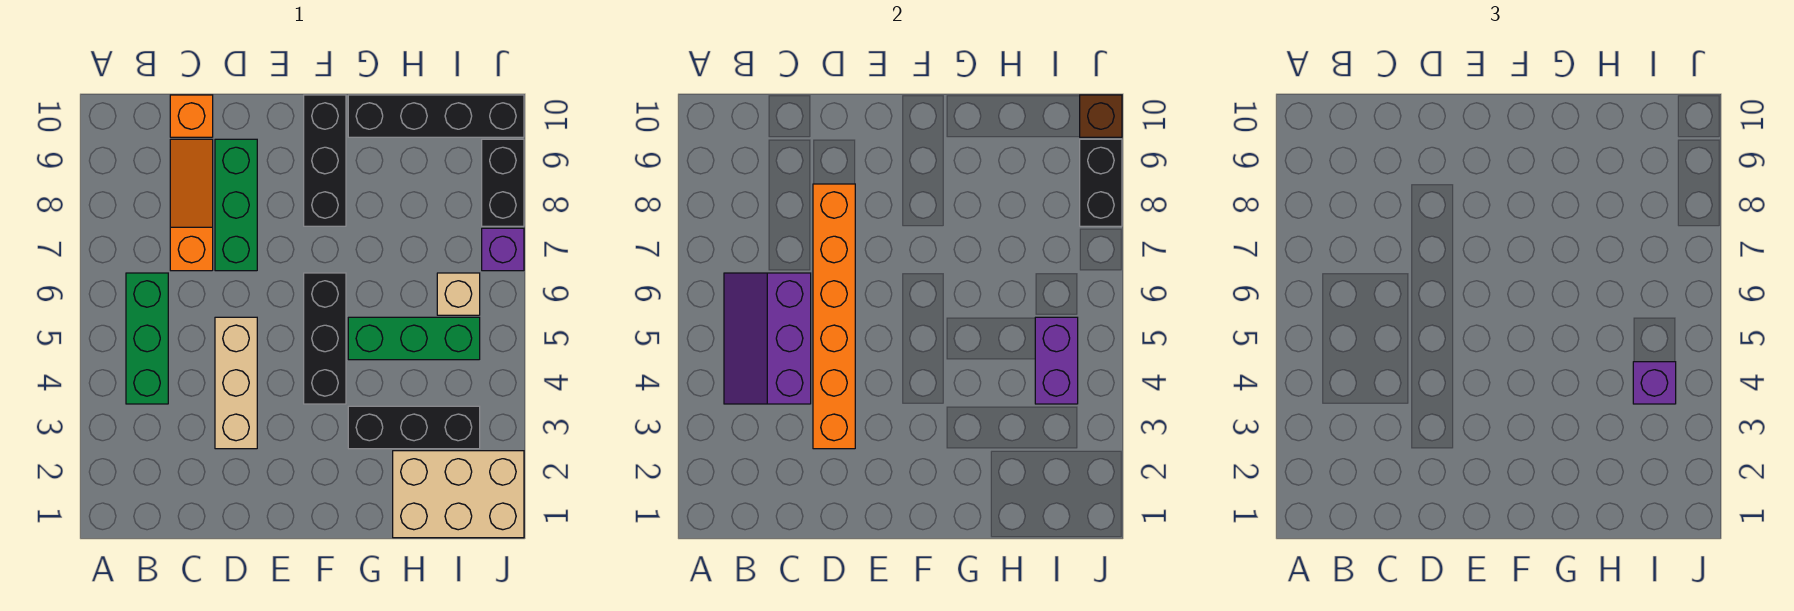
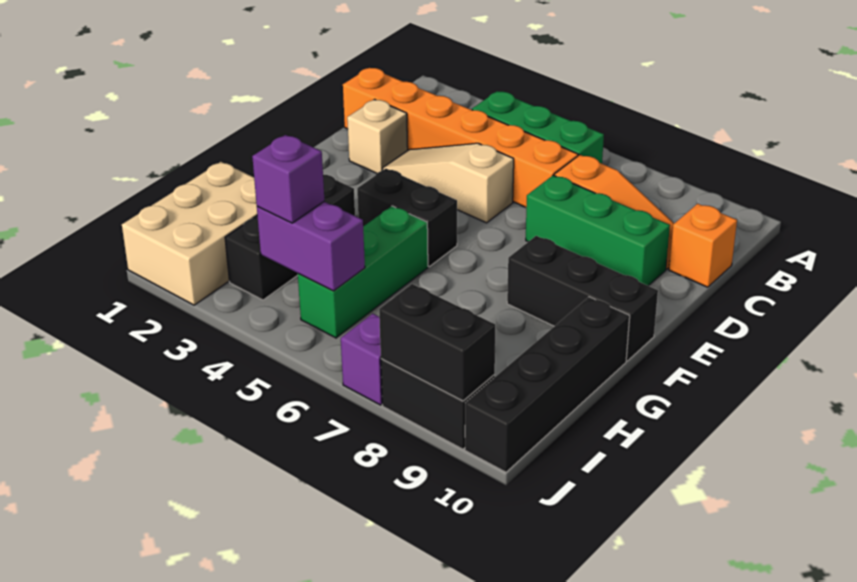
purple 2x3 slope [724,273,811,404] -> none
tan 1x3 brick [215,317,257,449] -> tan 1x3 slope [383,143,514,223]
orange 1x6 brick [813,184,855,449] -> orange 1x6 brick moved to [343,68,578,207]
black 1x3 brick [304,273,346,404] -> black 1x2 brick [357,169,457,267]
tan 1x1 brick [437,273,480,315] -> tan 1x1 brick moved to [347,99,408,173]
brown 1x1 brick [1080,95,1122,137] -> none

